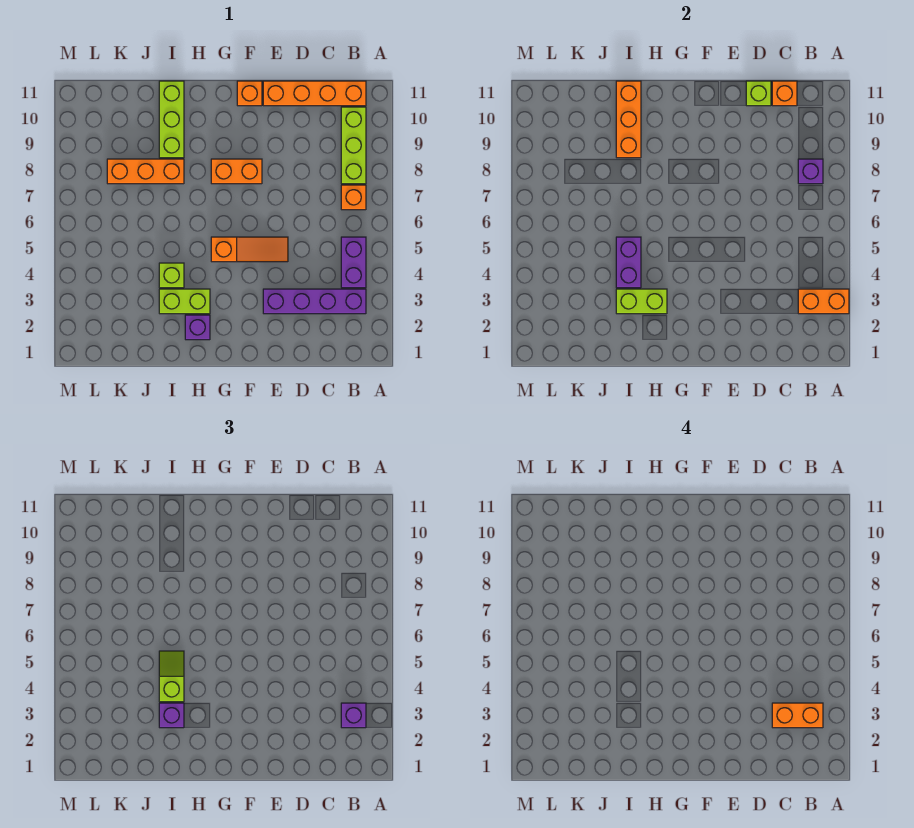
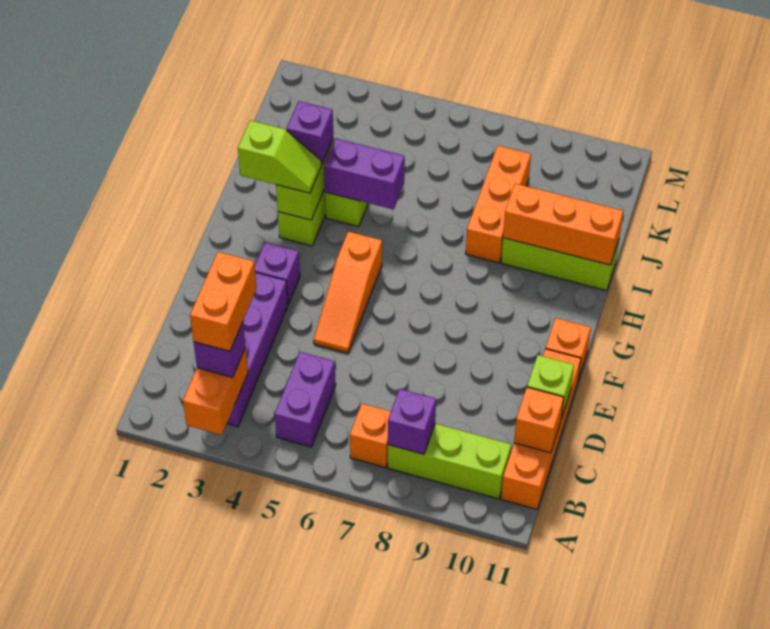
purple 1x2 brick [341,237,366,288] -> purple 1x2 brick turned to [275,352,336,447]
orange 1x2 brick [211,159,262,184] -> none
purple 1x1 brick [185,315,210,340] -> purple 1x1 brick moved to [255,242,300,304]
lime 1x2 slope [159,651,184,702] -> lime 1x2 slope moved to [238,120,322,193]

